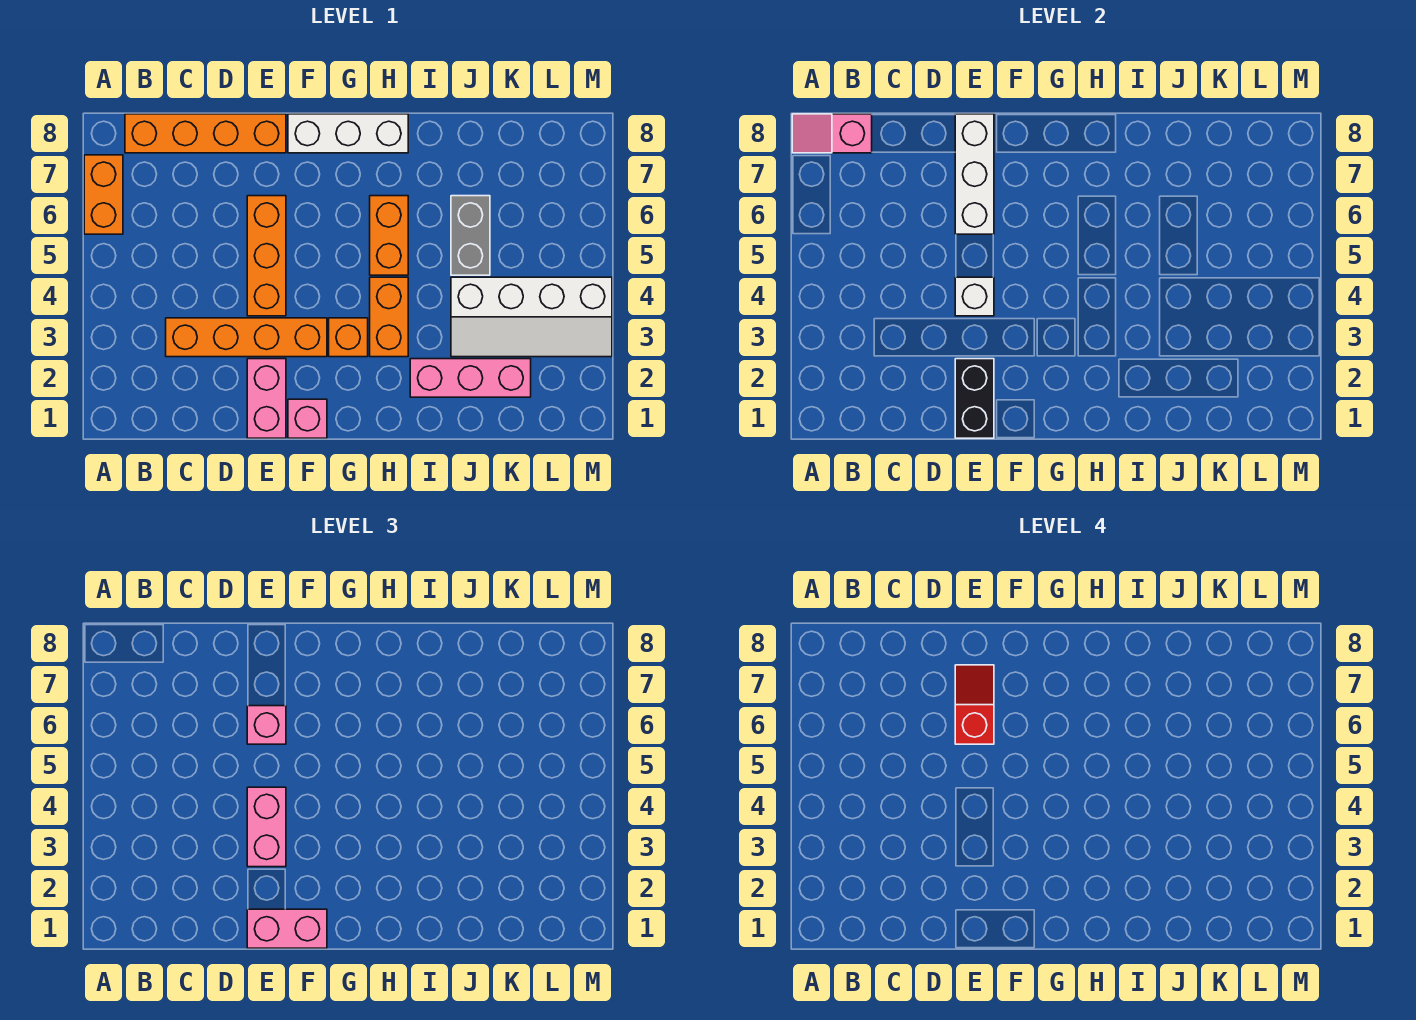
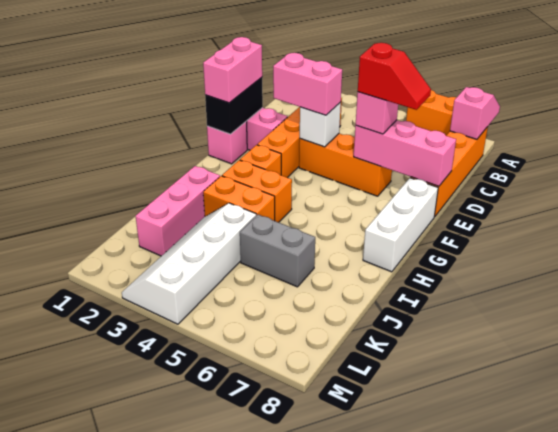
black 1x2 brick [955,359,994,438] -> black 1x2 brick turned to [205,77,263,134]
white 1x3 brick [955,114,994,234] -> pink 1x3 brick [354,120,456,186]
orange 1x2 brick [370,196,408,275] -> orange 1x2 brick moved to [203,176,275,221]

